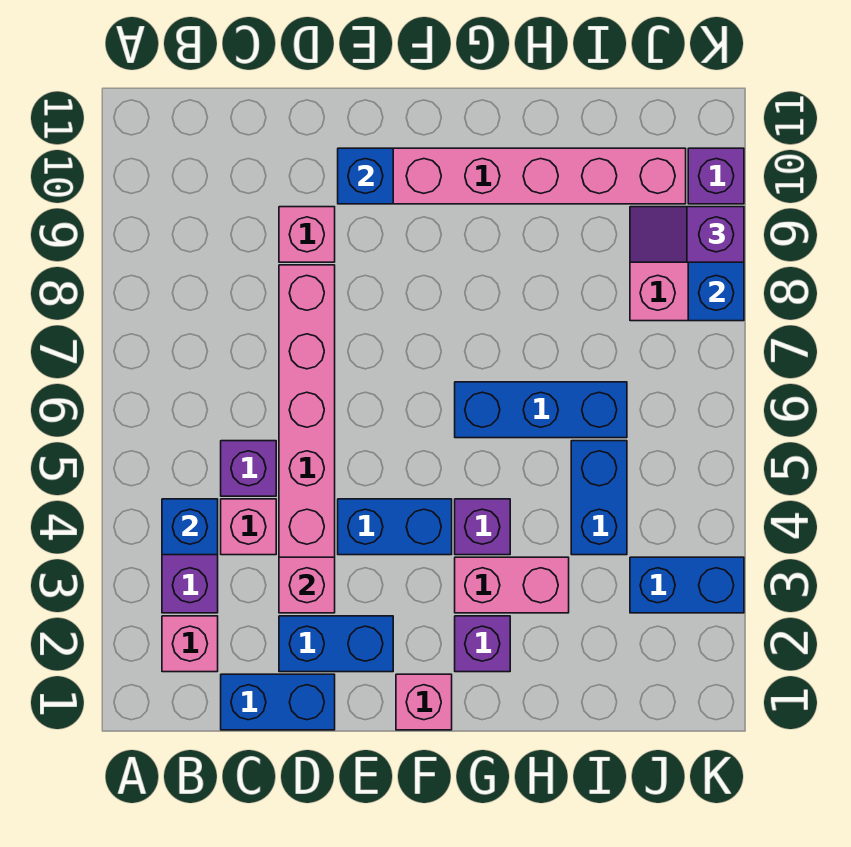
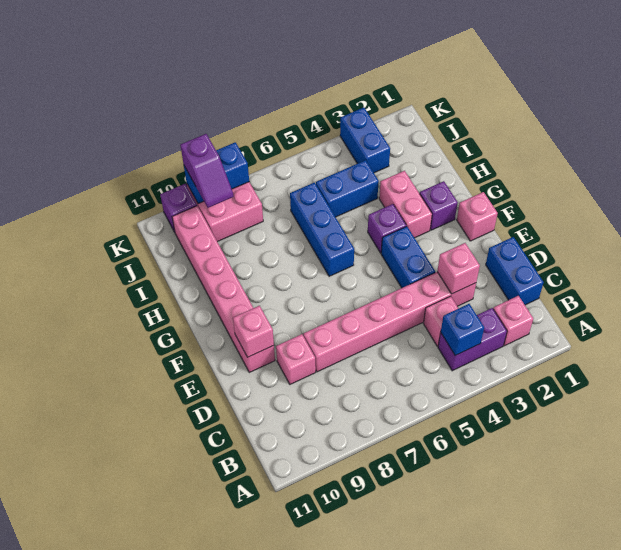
purple 1x1 brick [221,441,276,496] -> none
blue 1x2 brick [279,616,393,672] -> none
blue 1x1 brick [338,148,393,204] -> pink 1x1 brick [233,306,274,357]

